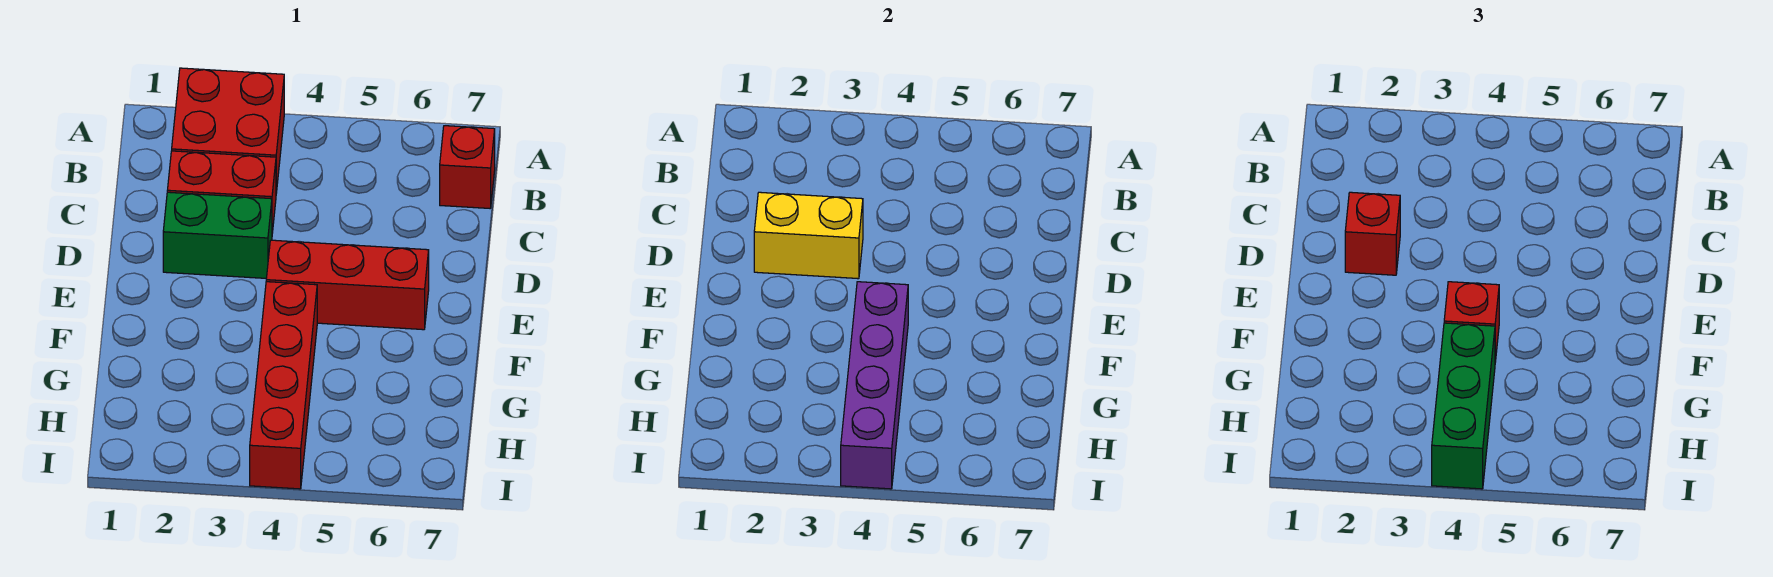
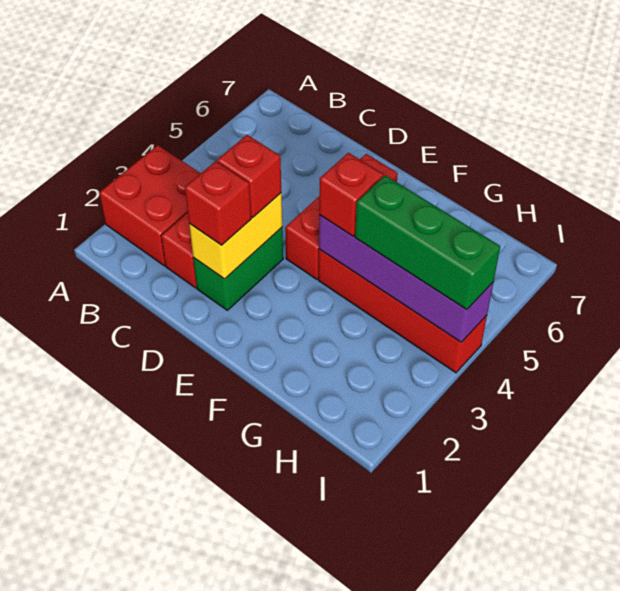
red 1x1 brick [440,126,495,208] -> red 1x1 brick moved to [217,135,281,217]

